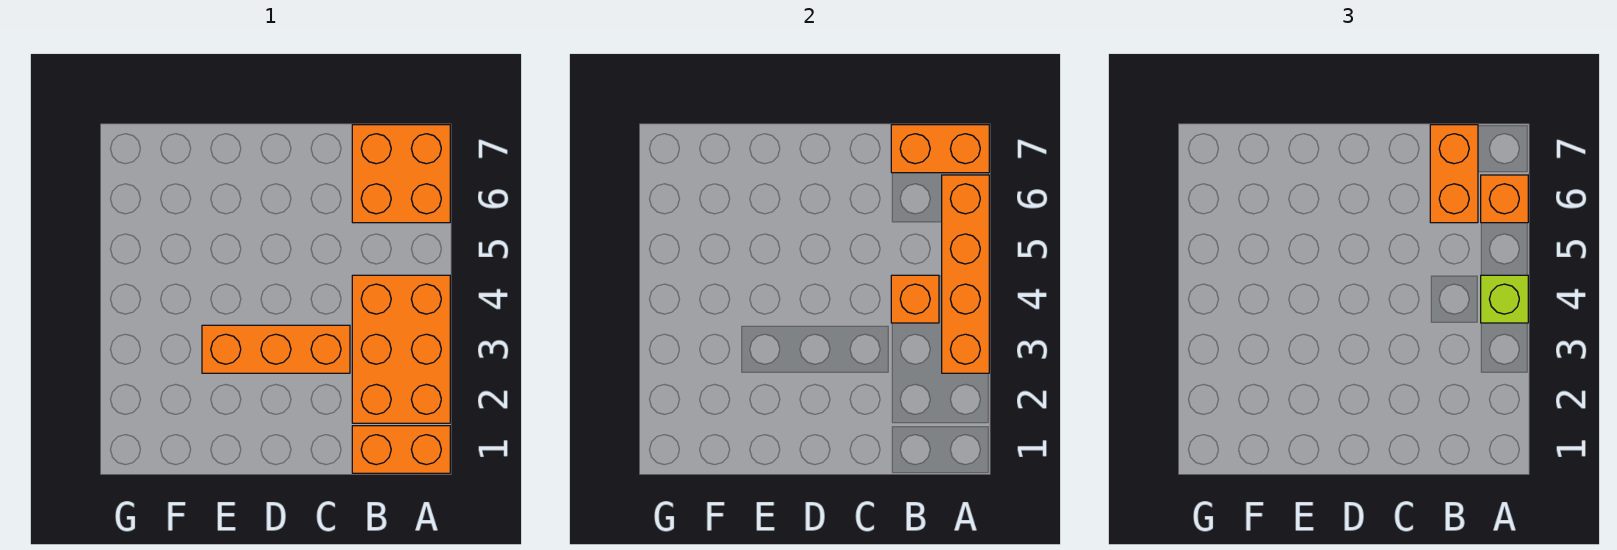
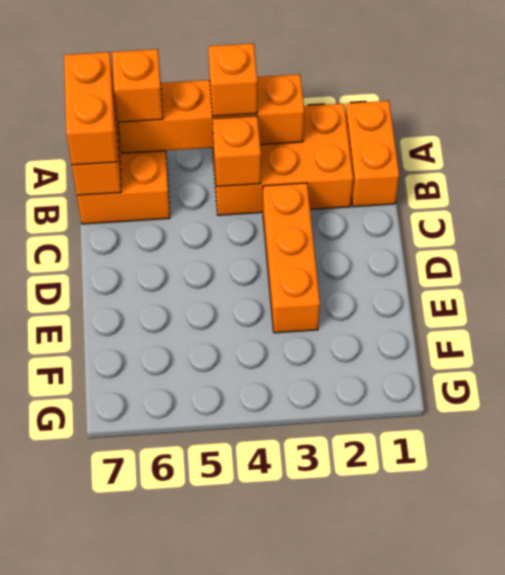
lime 1x1 brick [1481,275,1528,323] -> orange 1x1 brick [208,43,258,116]
orange 1x2 brick [1430,125,1478,223] -> orange 1x2 brick turned to [64,52,117,165]

